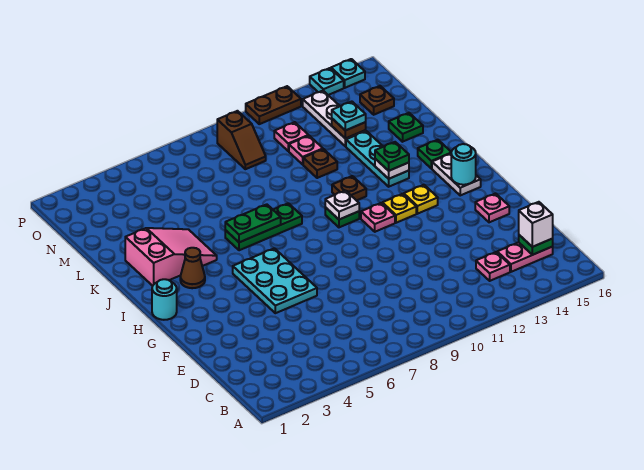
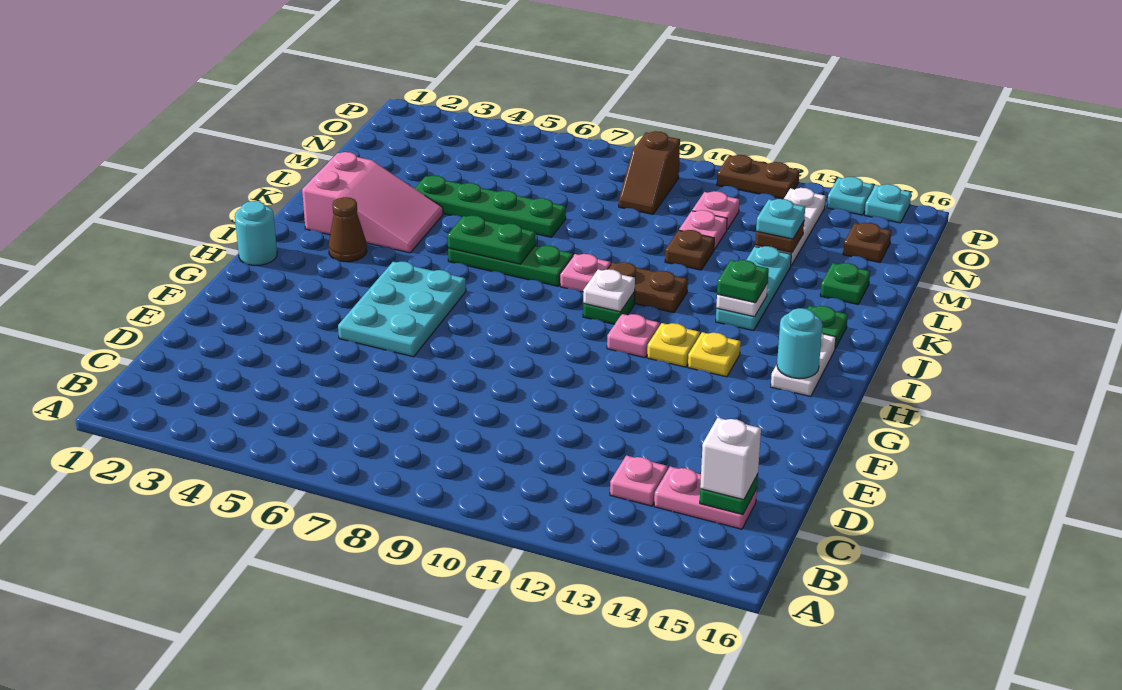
pink 1x1 plate [475,193,509,222] -> pink 1x1 plate moved to [560,254,611,292]
brown 1x1 plate [332,176,366,201] -> brown 1x2 plate [608,262,688,313]
none -> green 1x4 plate [414,175,566,237]

